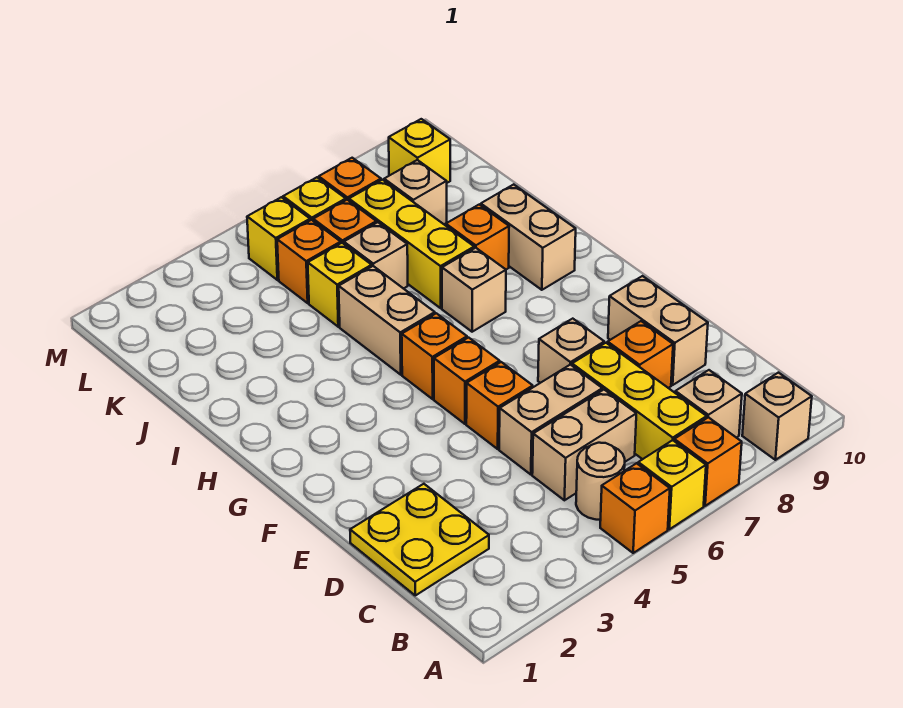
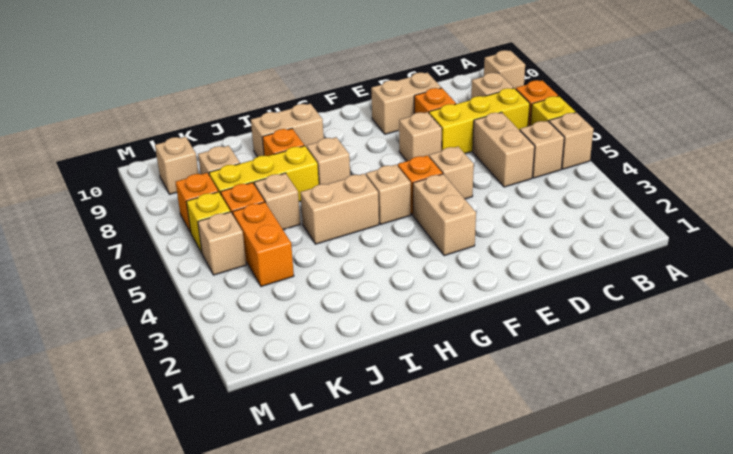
orange 1x1 brick [600,463,670,553] -> tan 1x1 brick [549,112,594,169]
tan 1x1 round brick [576,443,625,520] -> tan 1x1 brick [520,121,564,178]
yellow 2x2 plate [350,484,489,595] -> none
tan 1x2 brick [499,365,602,475] -> tan 1x2 brick moved to [413,174,476,256]
orange 1x1 brick [466,362,533,449] -> tan 1x1 brick [429,147,474,199]
orange 1x1 brick [402,313,467,399] -> tan 1x1 brick [366,164,411,224]
yellow 1x1 brick [308,243,372,327] -> none
orange 1x1 brick [277,220,341,303] -> orange 1x2 brick [233,202,294,287]
yellow 1x1 brick [247,197,310,280] -> tan 1x1 brick [198,212,246,275]
yellow 1x1 brick [389,119,450,183] -> tan 1x1 brick [155,137,199,194]

